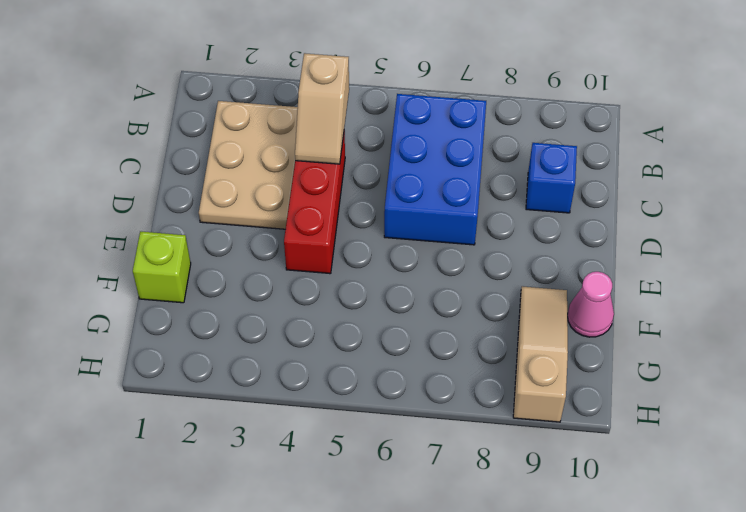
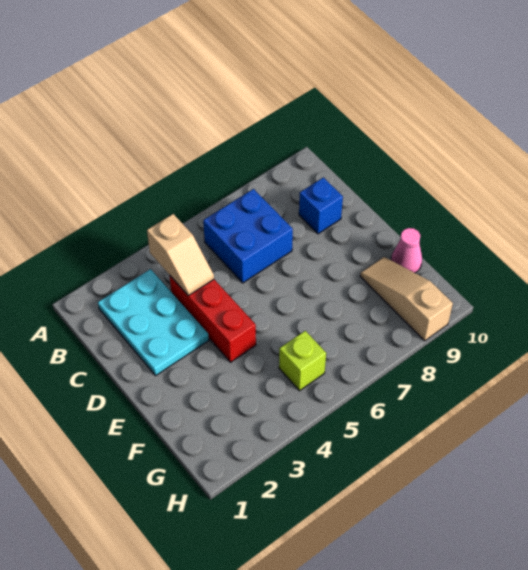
tan 2x3 plate [199,101,298,229] -> cyan 2x3 plate [98,269,209,375]
blue 2x3 brick [384,94,486,245] -> blue 2x2 brick [203,189,293,283]
lime 1x1 brick [133,231,191,303] -> lime 1x1 brick moved to [279,331,326,391]

